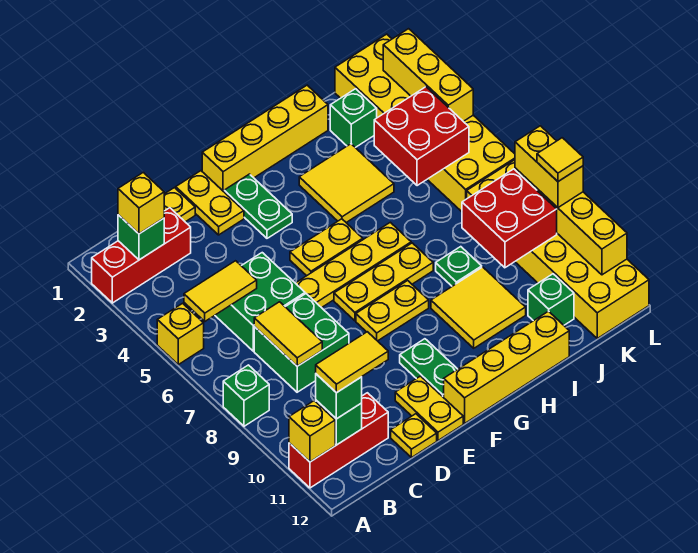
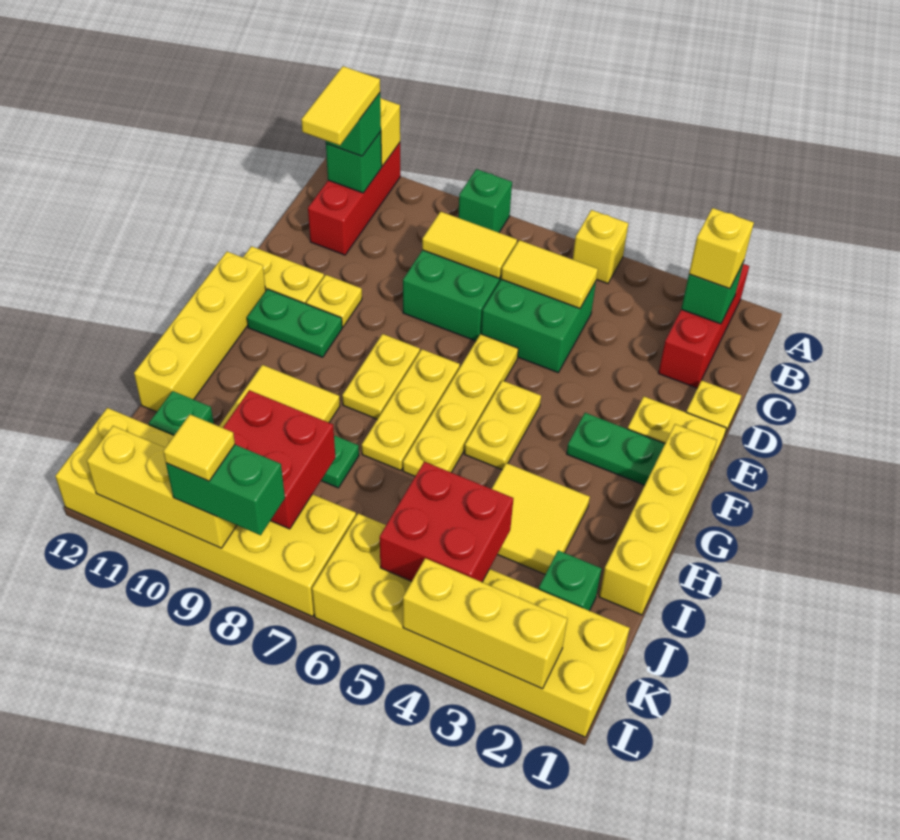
yellow 1x2 tile [184,261,257,321] -> yellow 1x2 tile turned to [501,240,598,308]
yellow 1x1 plate [391,414,437,458] -> yellow 1x1 plate moved to [306,275,362,327]
yellow 1x2 brick [515,126,583,208] -> green 1x2 brick [166,445,285,535]

